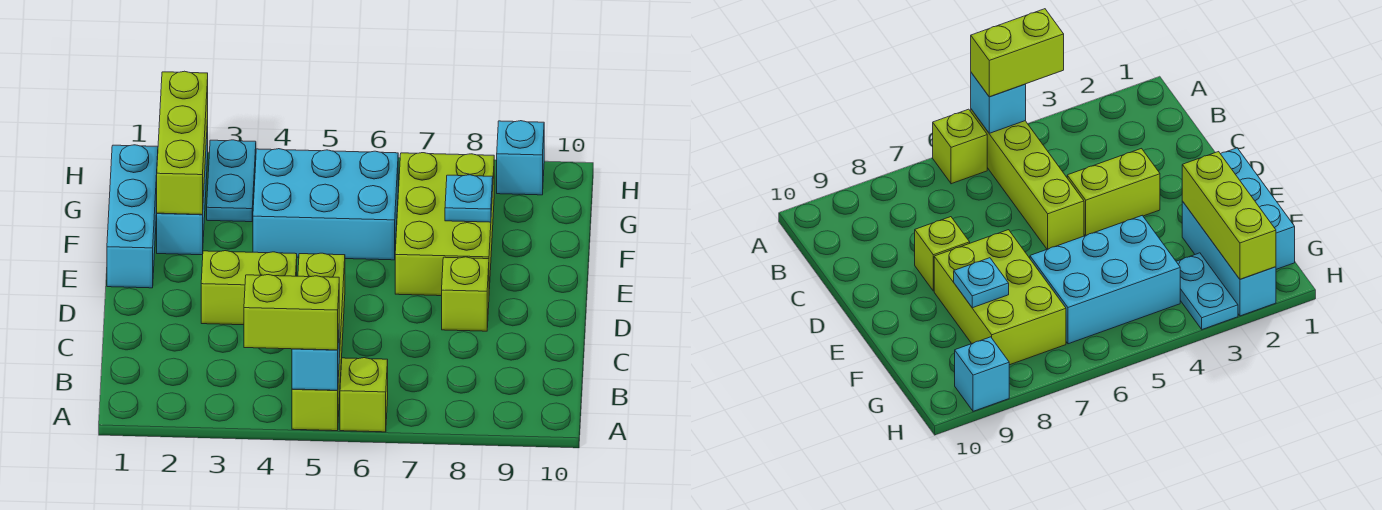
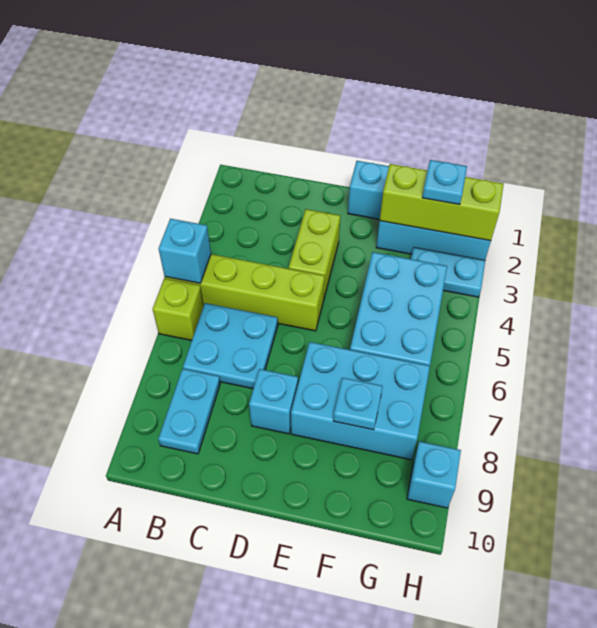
lime 1x2 brick [244,275,339,350] -> none
none -> cyan 2x2 plate [183,303,278,389]
none -> cyan 1x2 plate [158,369,220,454]
lime 1x1 brick [442,257,489,331] -> cyan 1x1 brick [249,369,298,434]
lime 2x3 brick [395,153,494,296] -> cyan 2x3 brick [291,342,430,460]
none -> cyan 1x1 plate [422,160,467,205]

